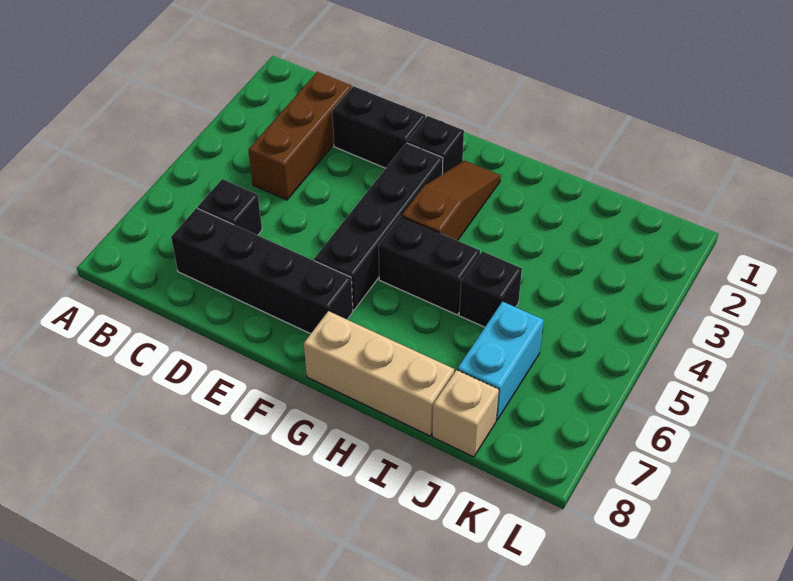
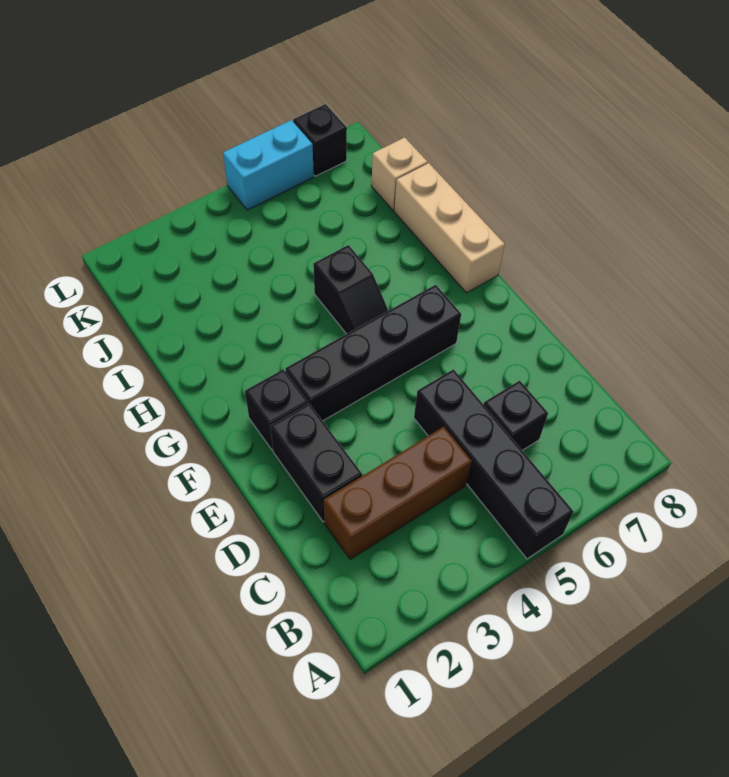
black 1x4 brick [171,208,353,334] -> black 1x4 brick moved to [414,369,574,559]
brown 1x3 slope [402,161,501,241] -> none
black 1x2 brick [379,217,480,315] -> black 1x2 slope [313,245,389,334]
black 1x1 brick [459,251,522,327] -> black 1x1 brick moved to [293,104,347,176]
cyan 1x2 brick [457,302,544,421] -> cyan 1x2 brick moved to [223,120,314,210]

